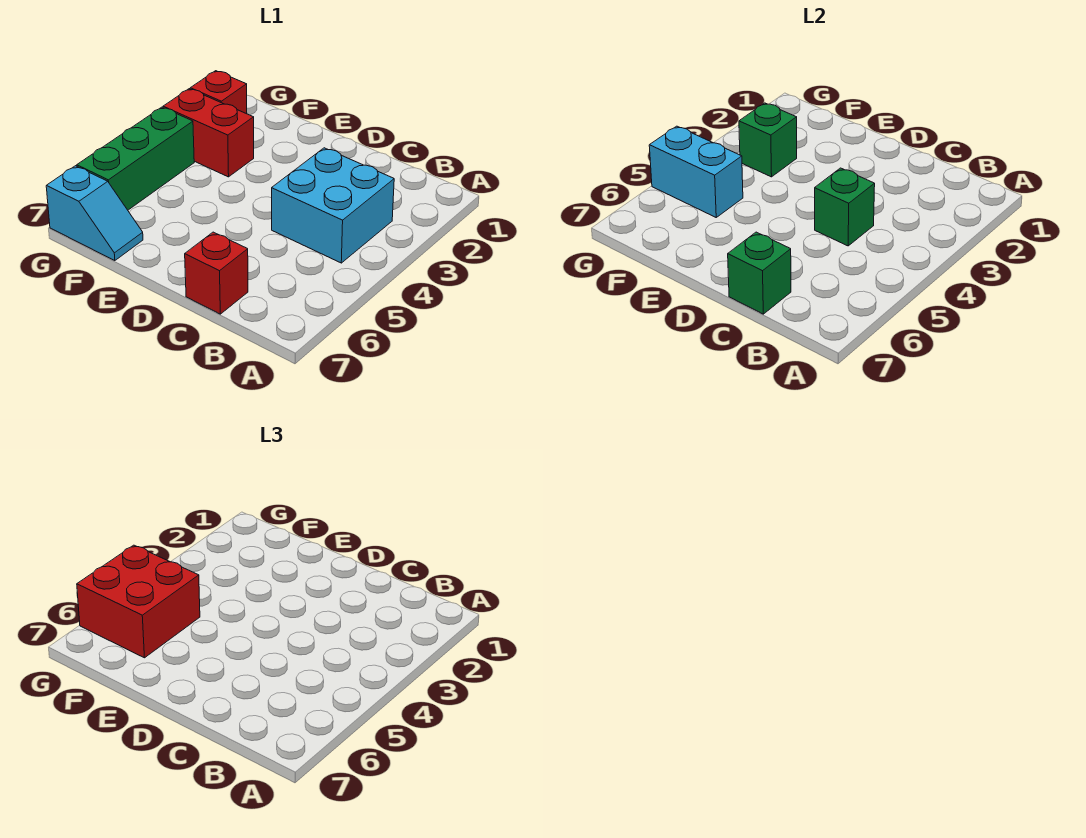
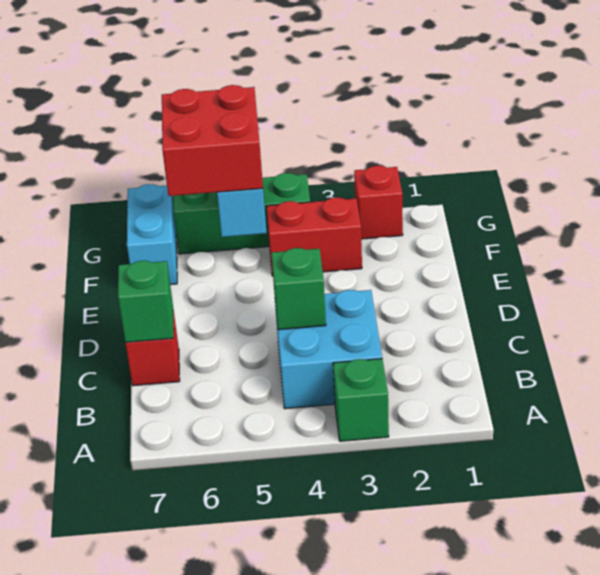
red 1x2 brick [163,89,254,177] -> red 1x2 brick turned to [266,197,362,276]
green 1x1 brick [739,103,797,177] -> green 1x1 brick moved to [333,359,389,441]
cyan 1x2 slope [46,166,143,261] -> cyan 1x2 brick [127,184,177,285]

